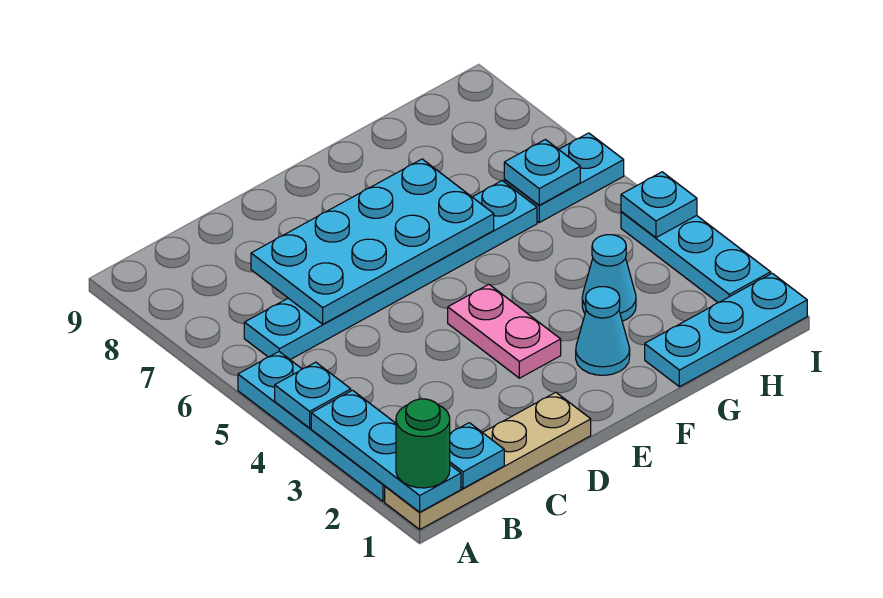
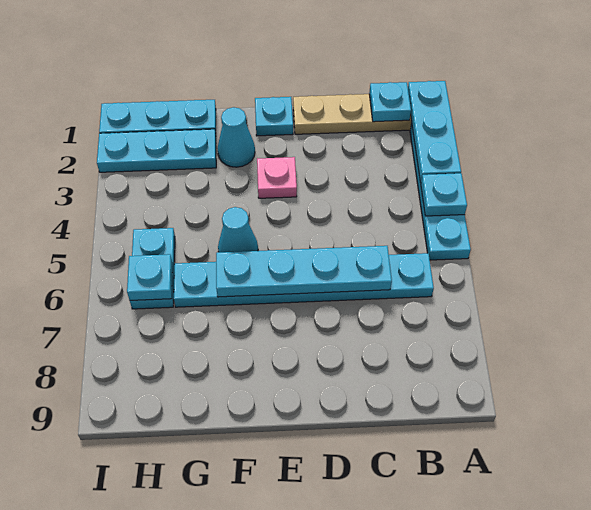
green 1x1 round brick [396,399,450,488] -> none
cyan 2x4 plate [251,159,494,324] -> cyan 1x4 plate [216,246,392,297]
pink 1x2 plate [448,284,561,378] -> pink 1x1 plate [257,157,297,198]
cyan 1x1 cone [582,235,636,321] -> cyan 1x1 cone moved to [218,207,258,252]
cyan 1x2 plate [504,133,624,222] -> cyan 1x2 plate turned to [130,228,175,309]
cyan 1x3 plate [621,212,771,303] -> cyan 1x3 plate turned to [97,129,216,172]
cyan 1x1 plate [621,172,697,238] -> cyan 1x1 plate moved to [255,97,293,136]

